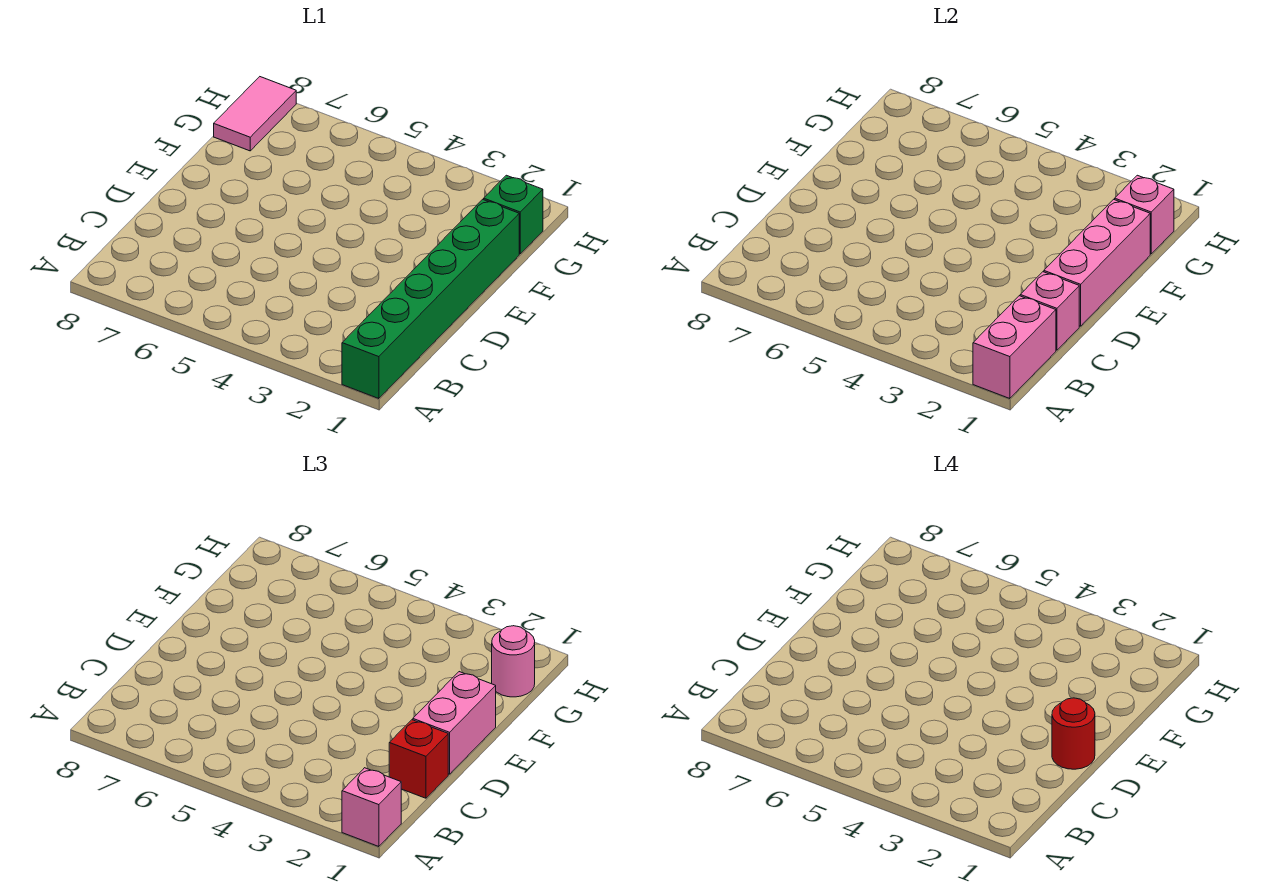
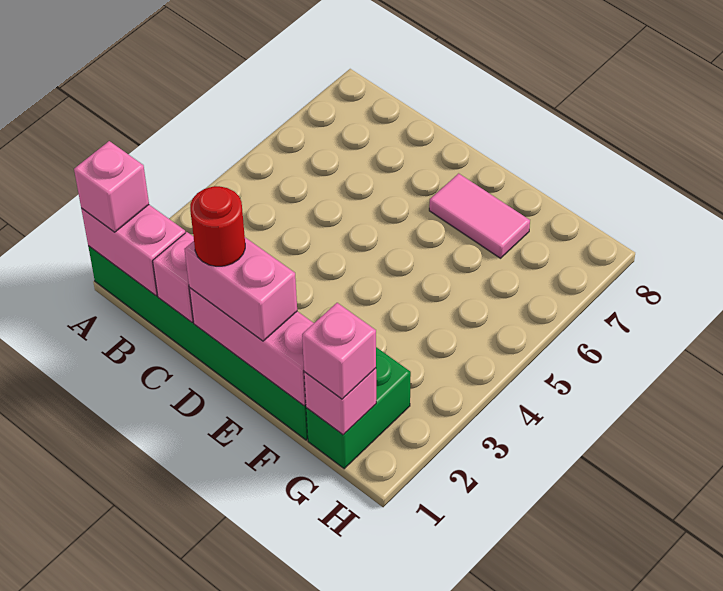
red 1x1 brick [389,720,448,798] -> none
green 1x1 brick [484,175,543,254] -> green 1x2 brick [306,347,411,469]
pink 1x1 round brick [492,626,535,697] -> pink 1x1 brick [302,303,376,399]
pink 1x2 tile [214,77,296,151] -> pink 1x2 tile moved to [429,173,530,258]

